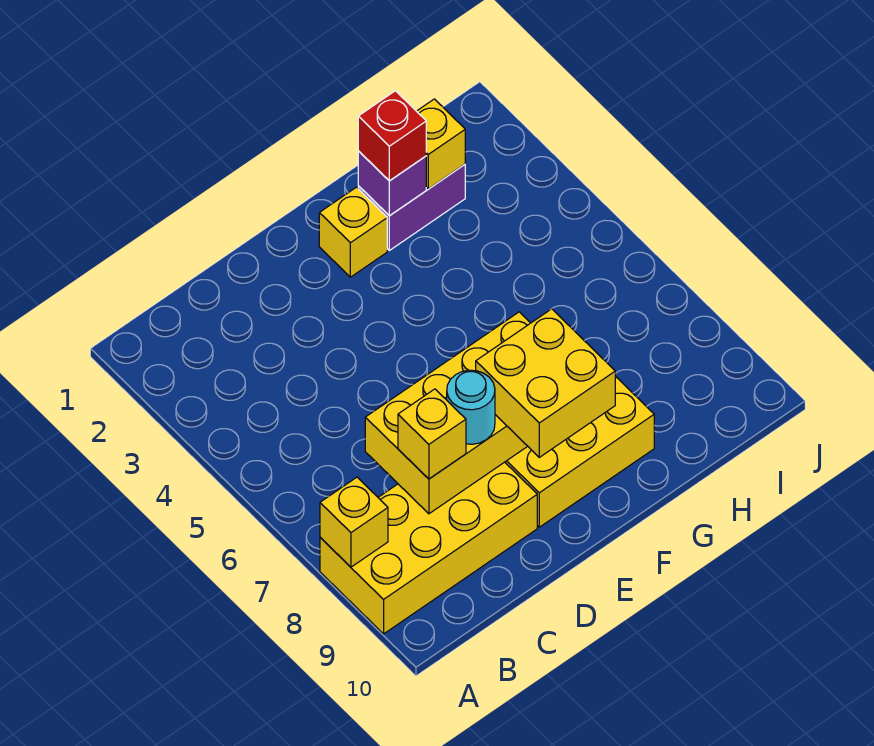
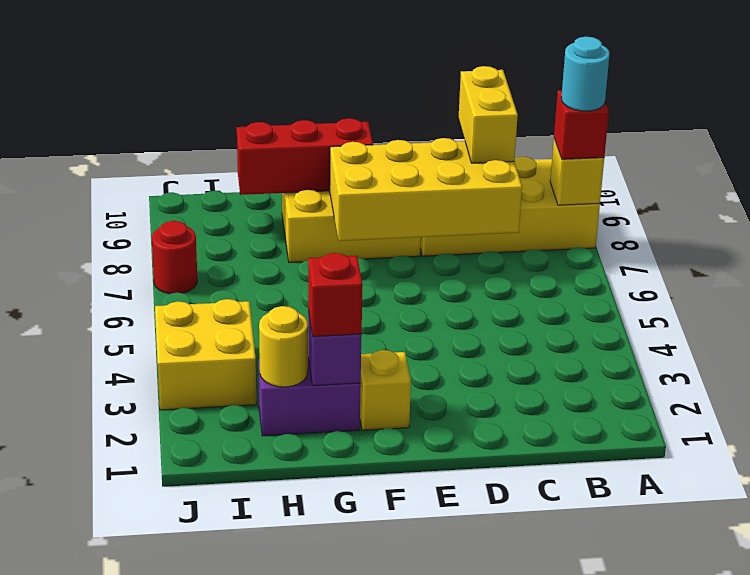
none -> red 1x1 brick [554,90,609,159]
yellow 1x1 brick [398,389,466,479] -> yellow 1x2 brick [459,66,518,163]
cyan 1x1 round brick [447,370,495,444] -> cyan 1x1 round brick moved to [561,37,609,111]
yellow 2x2 brick [476,309,615,457] -> yellow 2x2 brick moved to [155,299,256,410]
none -> red 1x3 brick [237,118,373,195]
yellow 1x1 brick [417,99,465,189] -> yellow 1x1 round brick [259,306,308,387]
none -> red 1x1 round brick [152,221,197,294]

